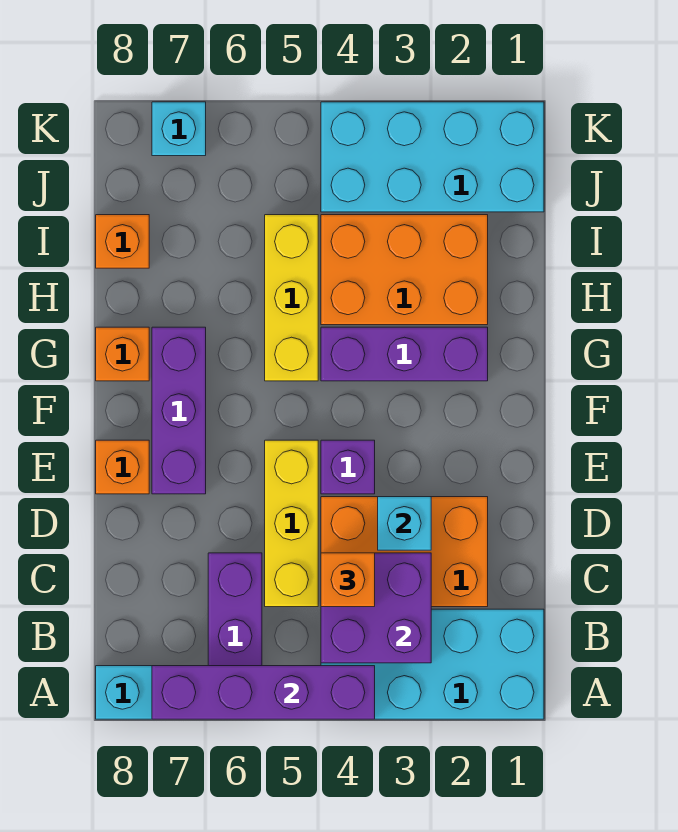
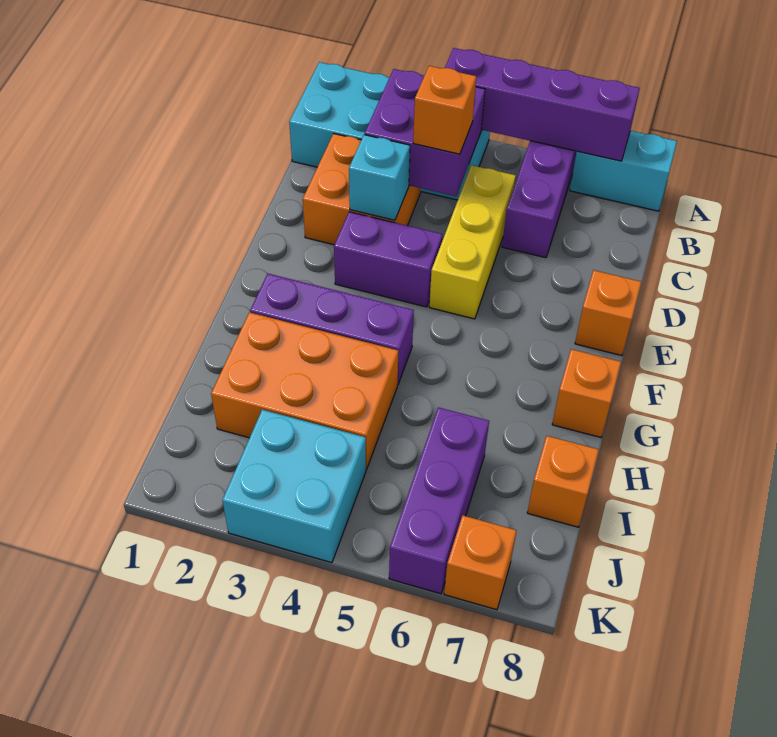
orange 2x3 brick [321,497,488,607] -> orange 2x2 brick [303,134,421,245]
purple 1x1 brick [321,440,375,494] -> purple 1x2 brick [334,212,442,307]
purple 1x3 brick [152,327,206,494] -> purple 1x3 brick moved to [389,407,489,594]
yellow 1x3 brick [265,215,318,381] -> none
cyan 2x4 brick [321,102,544,212] -> cyan 2x2 brick [222,410,366,563]
cyan 1x1 brick [152,102,206,156] -> orange 1x1 brick [444,516,517,610]

